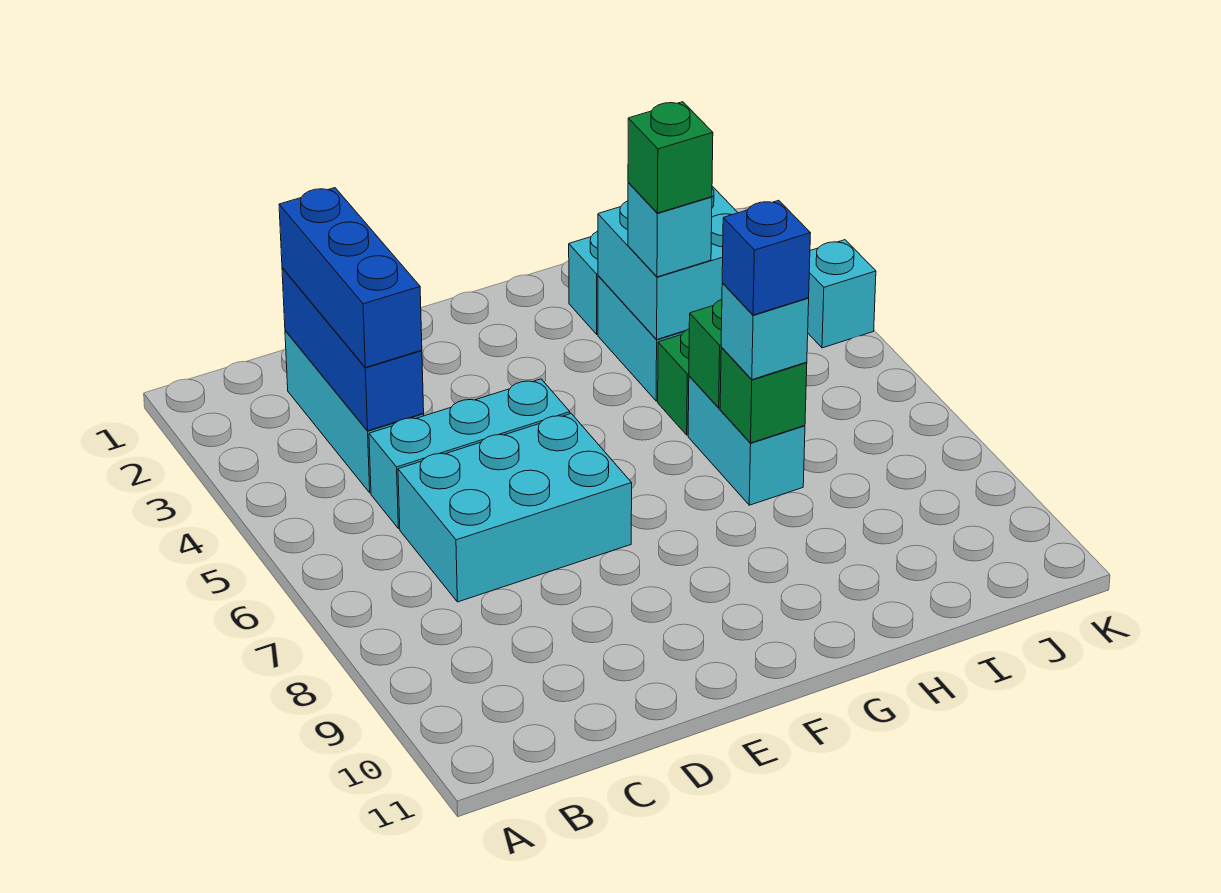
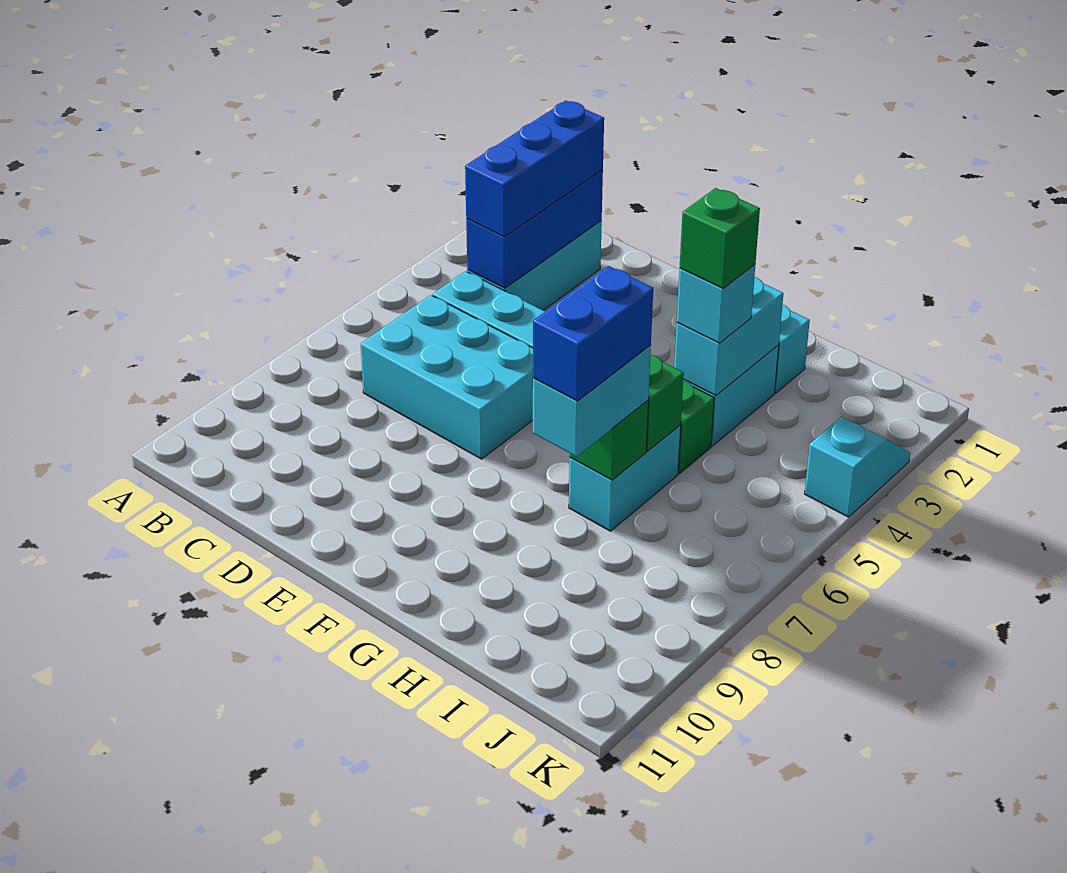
cyan 2x2 brick [598,186,738,340] -> cyan 1x2 brick [674,277,783,396]
cyan 1x1 brick [721,283,809,380] -> cyan 1x2 brick [533,345,651,457]
blue 1x1 brick [722,200,810,315] -> blue 1x2 brick [533,266,653,401]

